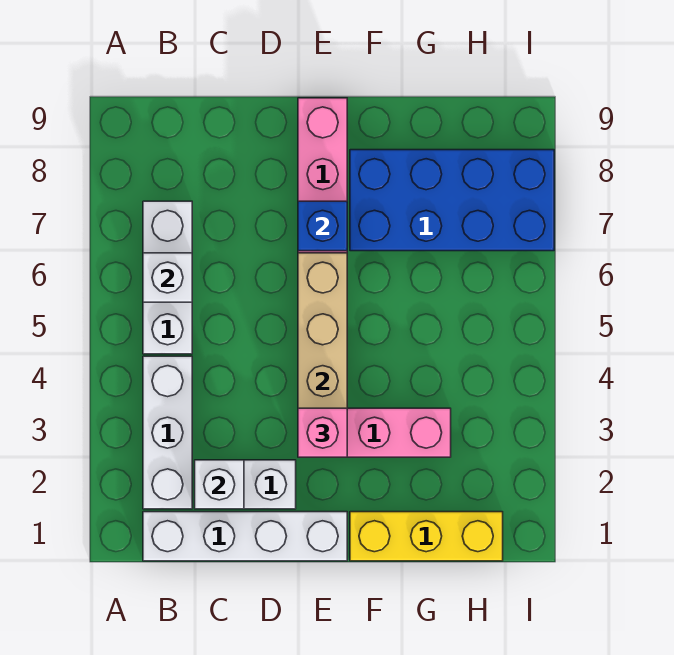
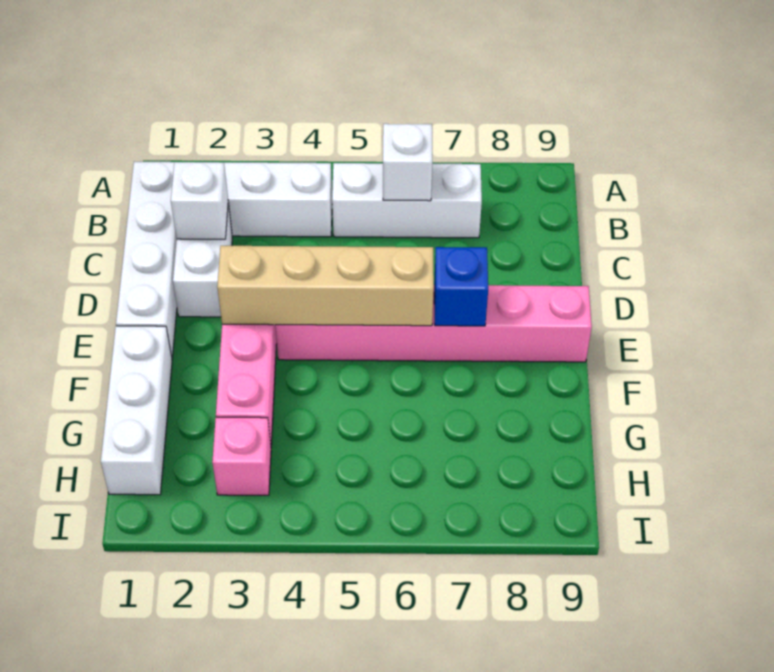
pink 1x1 brick [298,408,347,457] -> pink 1x1 brick moved to [212,417,271,495]
yellow 1x3 brick [350,512,503,561] -> white 1x3 brick [101,326,172,495]
blue 2x4 brick [350,150,554,251] -> none

